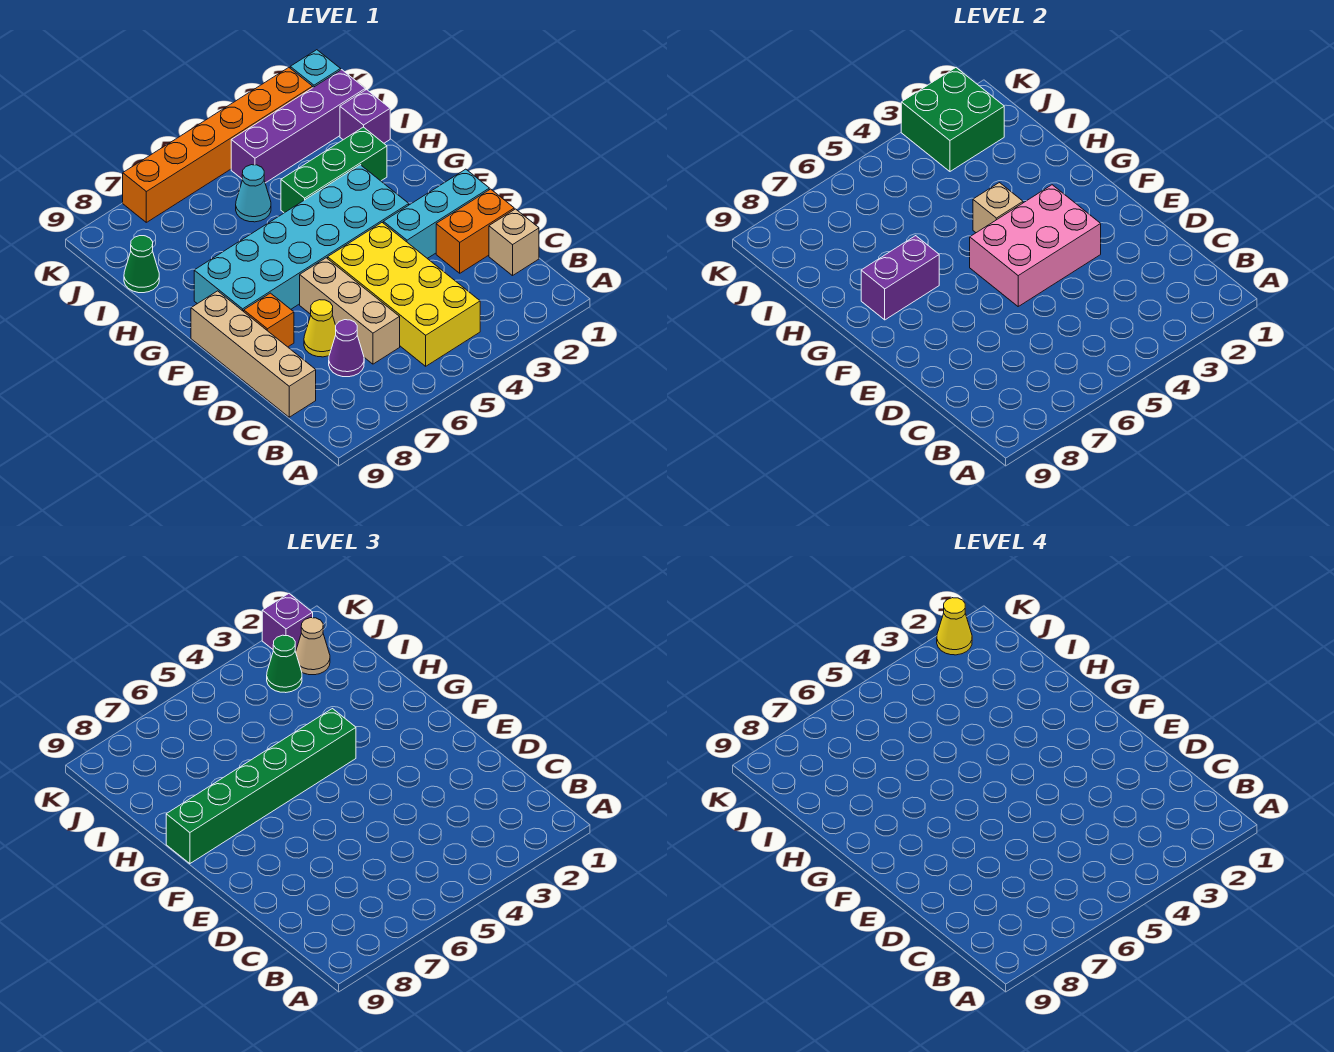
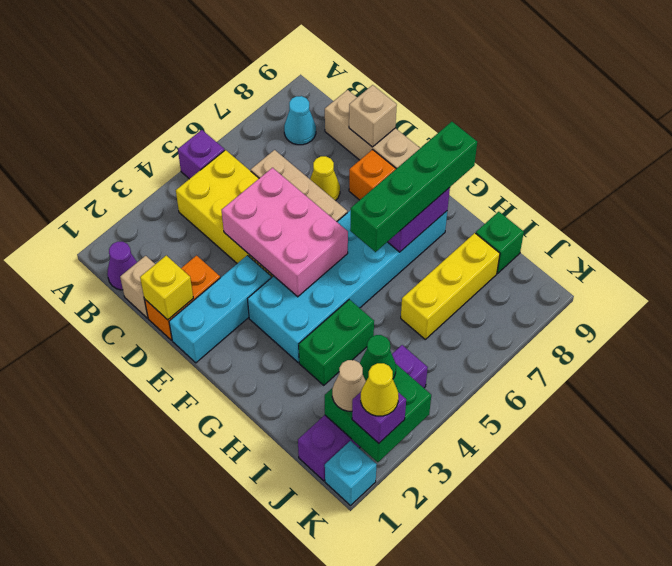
purple 1x1 cone [329,320,364,377] -> purple 1x1 cone moved to [107,242,137,290]
none -> yellow 1x1 brick [140,255,193,320]
pink 2x3 brick [970,185,1101,306] -> pink 2x3 brick turned to [222,168,348,297]
tan 1x1 brick [973,183,1023,233] -> tan 1x1 brick moved to [349,85,397,147]
green 1x6 brick [166,709,356,864] -> green 1x4 brick [350,122,477,252]
green 1x3 brick [281,127,387,213] -> green 1x2 brick [299,299,374,385]
purple 1x1 brick [340,90,390,143] -> purple 1x1 brick moved to [178,130,225,179]
cyan 1x1 cone [236,165,271,222] -> cyan 1x1 cone moved to [284,96,316,145]
none -> yellow 1x3 brick [401,233,500,339]
green 1x1 cone [124,236,159,293] -> green 1x1 brick [476,212,524,273]
orange 1x6 brick [123,68,313,222] -> none

